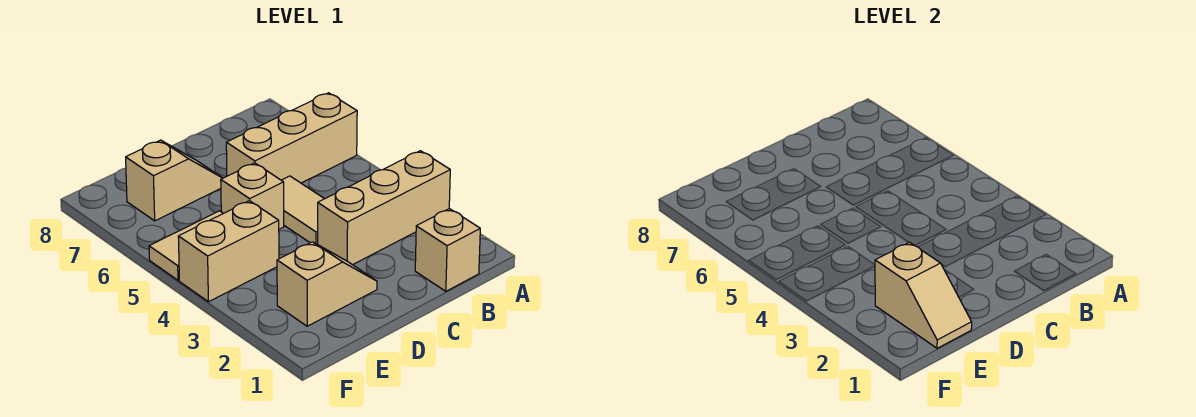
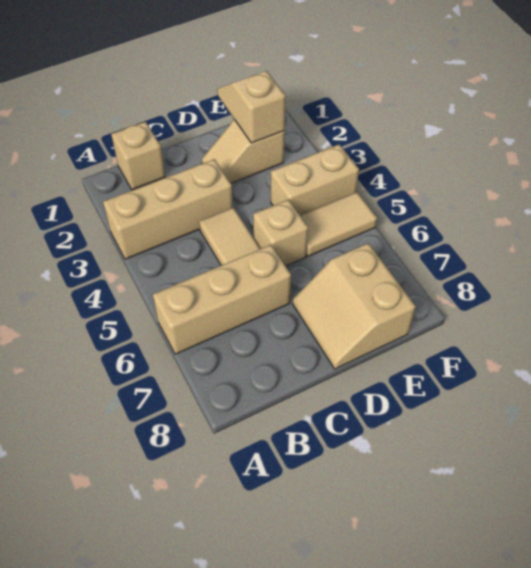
tan 1x2 slope [126,140,223,221] -> tan 2x2 slope [293,243,416,369]

